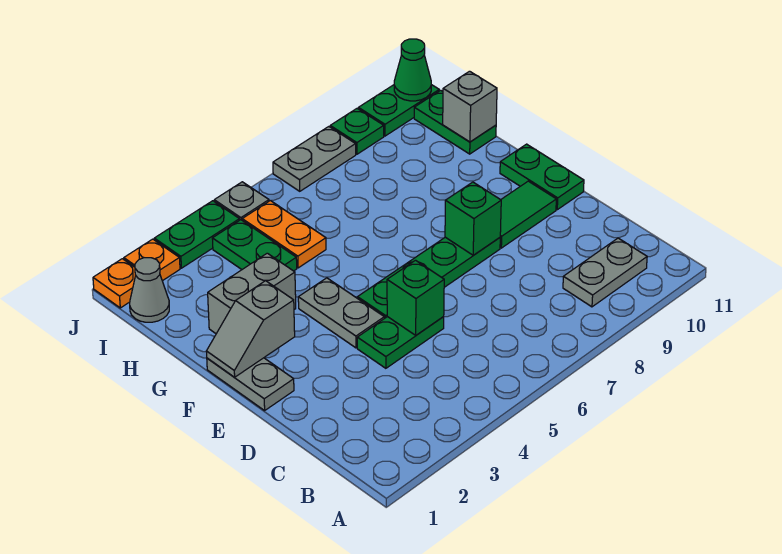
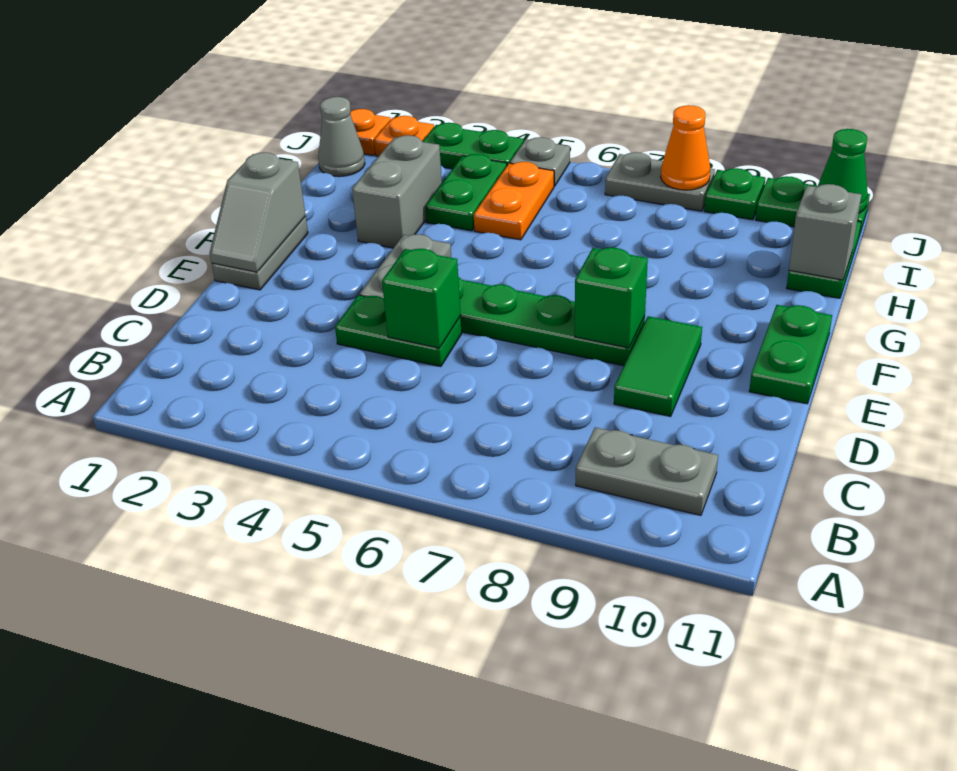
green 1x2 tile [500,181,556,248] -> green 1x2 tile turned to [614,316,702,417]
grey 1x2 slope [206,281,295,377] -> grey 1x2 slope turned to [210,152,306,272]
grey 1x2 brick [208,253,296,334] -> grey 1x2 brick turned to [352,135,442,248]
none -> orange 1x1 cone [661,105,710,190]

